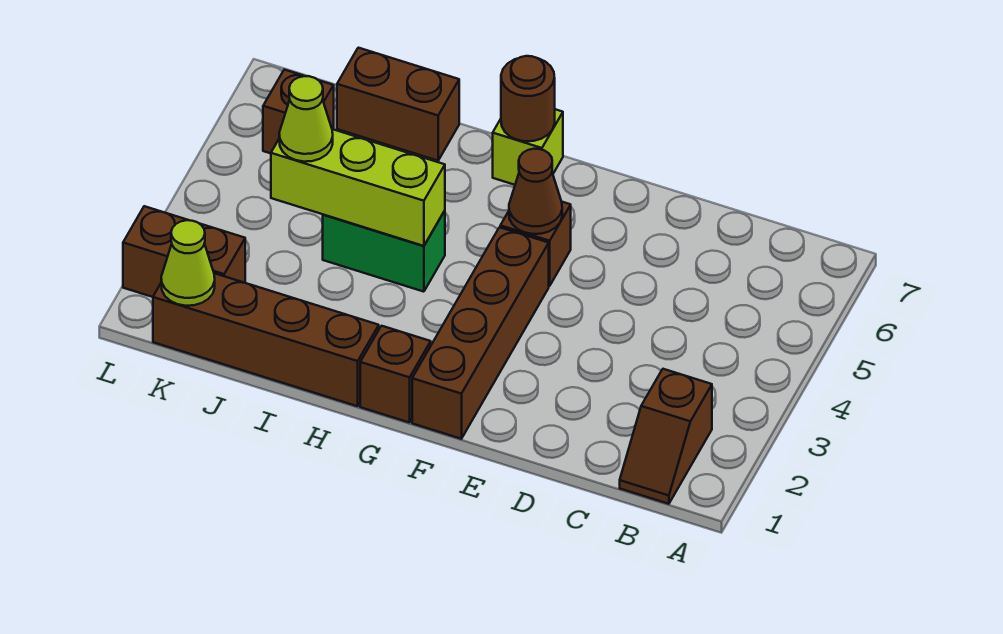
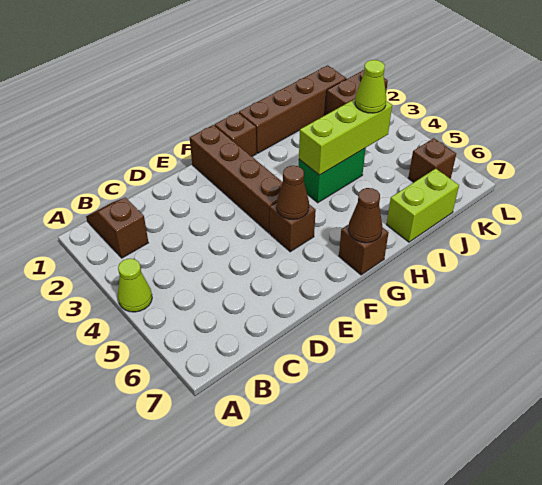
lime 1x1 brick [493,109,563,185] -> brown 1x1 brick [339,224,389,275]
brown 1x1 round brick [501,56,555,141] -> brown 1x1 cone [348,188,382,243]
brown 1x2 brick [337,48,459,161] -> lime 1x2 brick [387,169,459,242]
lime 1x1 cone [161,220,215,306] -> lime 1x1 cone moved to [118,259,152,312]

